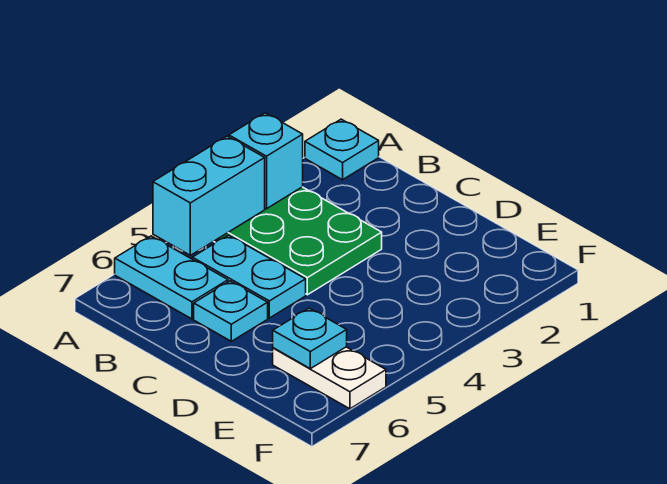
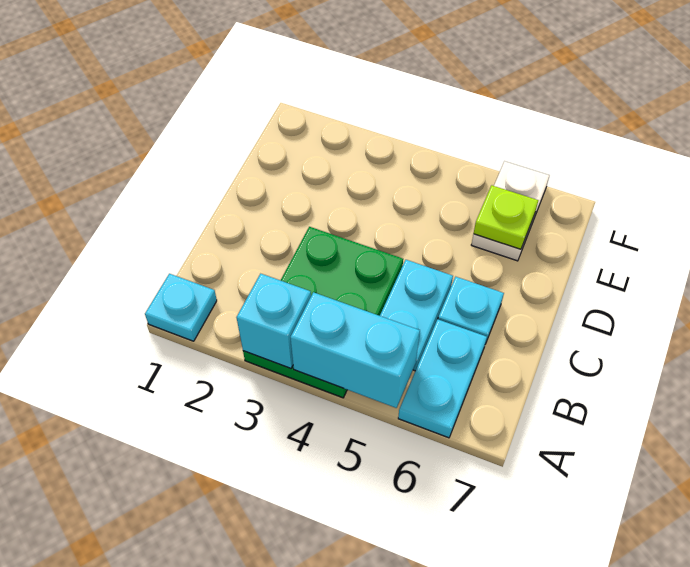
cyan 1x1 plate [273,308,347,369] -> lime 1x1 plate [474,185,538,249]

